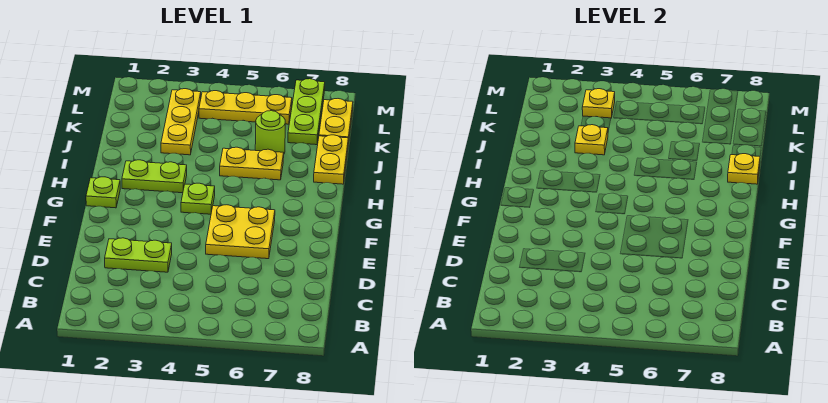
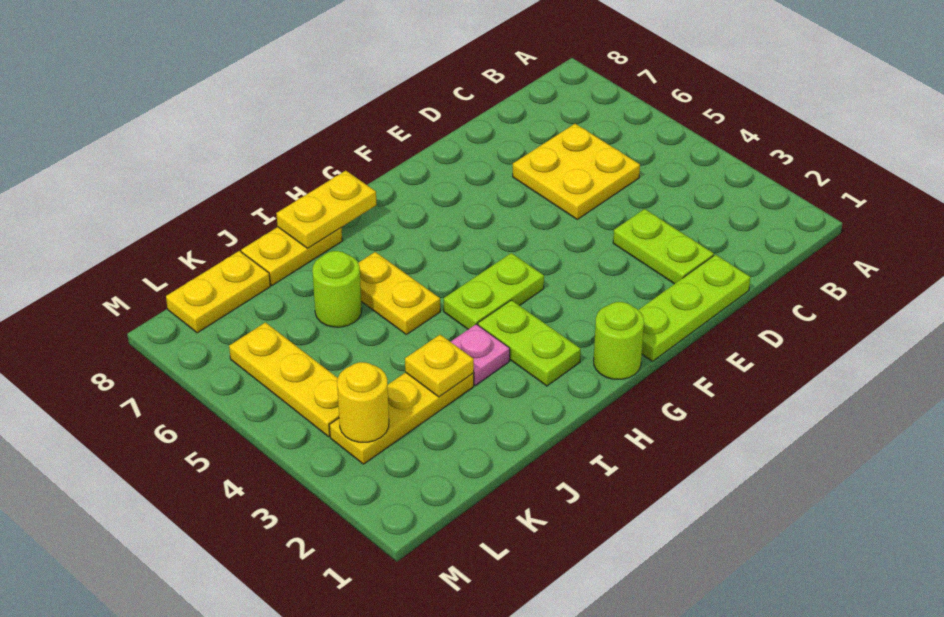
yellow 2x2 plate [206,205,275,259] -> yellow 2x2 plate moved to [513,124,640,219]
lime 1x1 plate [86,177,120,208] -> lime 1x1 round brick [594,302,644,379]
lime 1x1 plate [181,183,215,214] -> lime 1x2 plate [444,253,544,329]
none -> pink 1x1 plate [451,324,510,385]
yellow 1x1 plate [728,154,760,184] -> yellow 1x2 plate [276,171,377,248]
lime 1x3 plate [288,79,325,145] -> lime 1x3 plate moved to [639,255,751,361]
yellow 1x1 plate [582,89,615,118] -> yellow 1x1 round brick [337,362,389,442]

